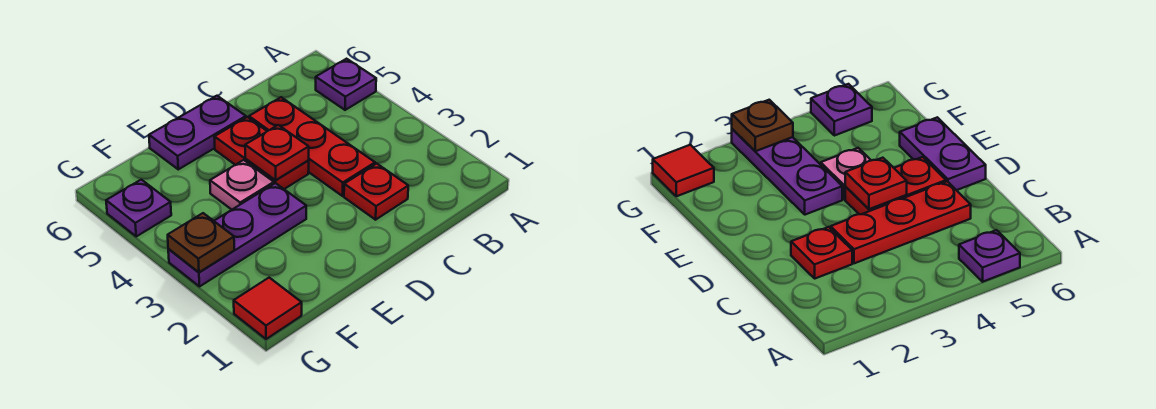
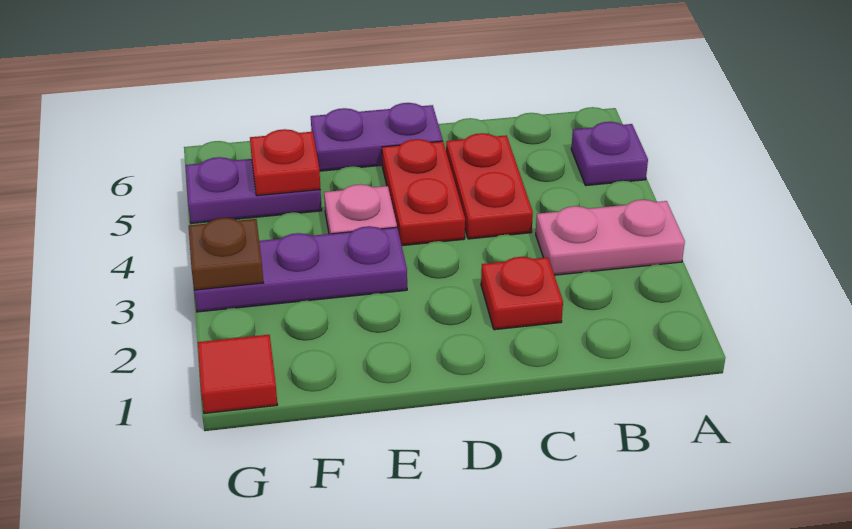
none -> pink 1x2 plate [536,200,685,275]
red 1x3 plate [249,97,375,196] -> red 1x2 plate [446,133,533,239]
red 1x1 plate [245,125,309,180] -> red 1x1 plate moved to [250,129,321,196]
purple 1x1 plate [106,180,171,236] -> purple 1x2 plate [186,157,322,223]

